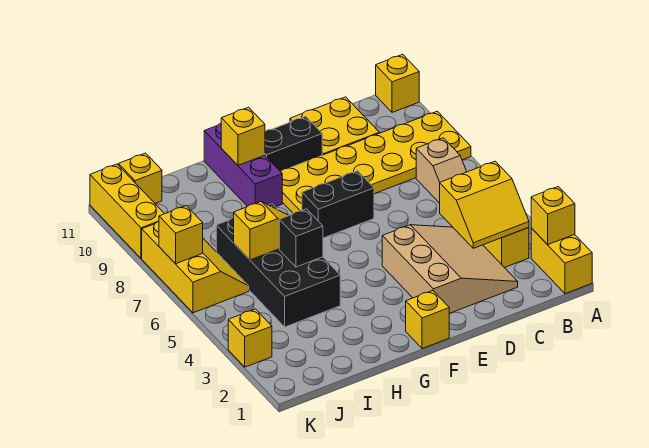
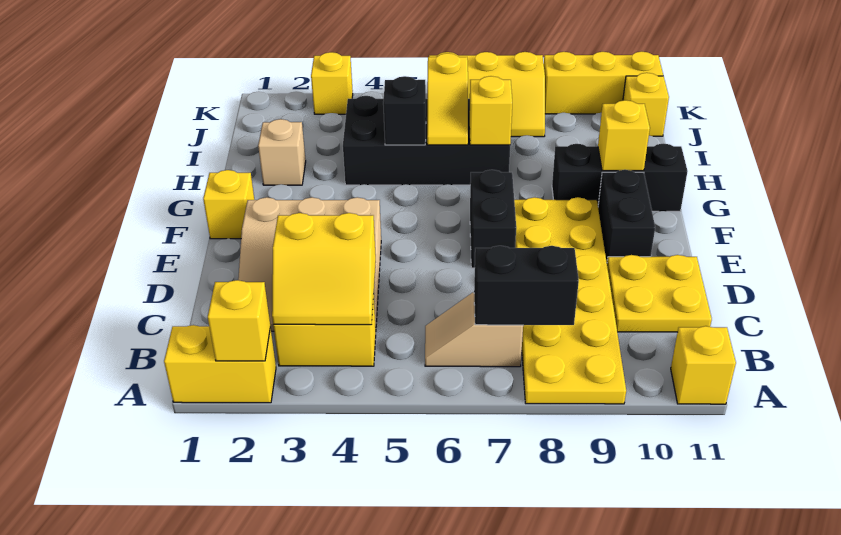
yellow 2x2 slope [440,161,529,248] -> yellow 2x2 slope turned to [272,213,376,325]
none -> black 1x2 brick [474,246,579,325]
purple 1x3 brick [204,123,282,207] -> black 1x3 brick [552,144,688,211]
none -> tan 1x1 brick [258,119,306,185]
yellow 1x1 brick [159,206,203,264] -> yellow 1x1 brick moved to [469,76,512,145]

